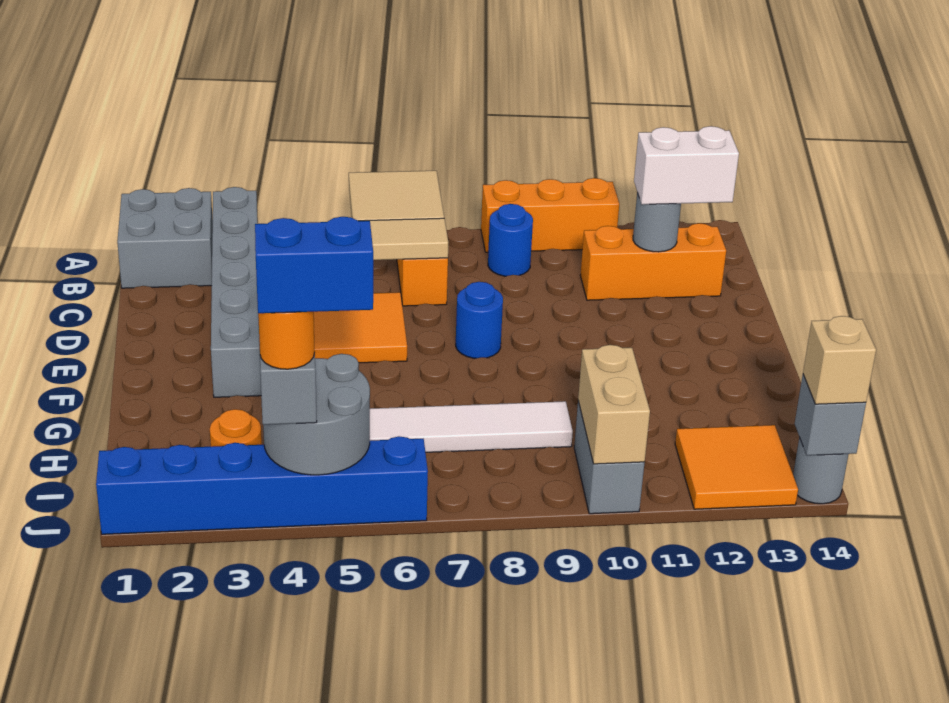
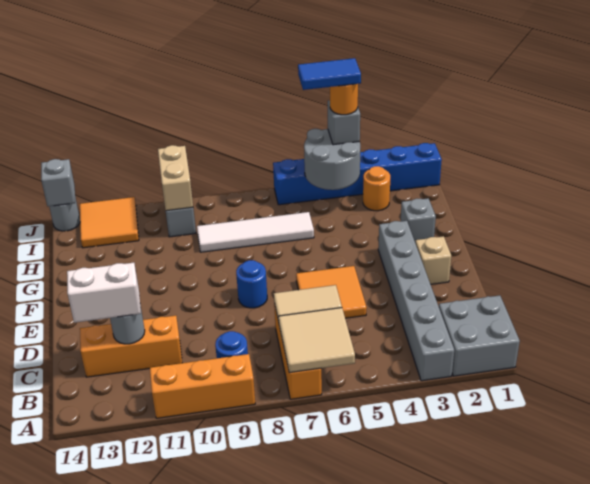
none -> grey 1x1 brick [401,198,436,243]
blue 1x2 brick [255,217,373,313] -> blue 1x2 tile [298,58,361,90]
tan 1x1 brick [803,316,876,404] -> tan 1x1 brick moved to [415,236,451,284]

